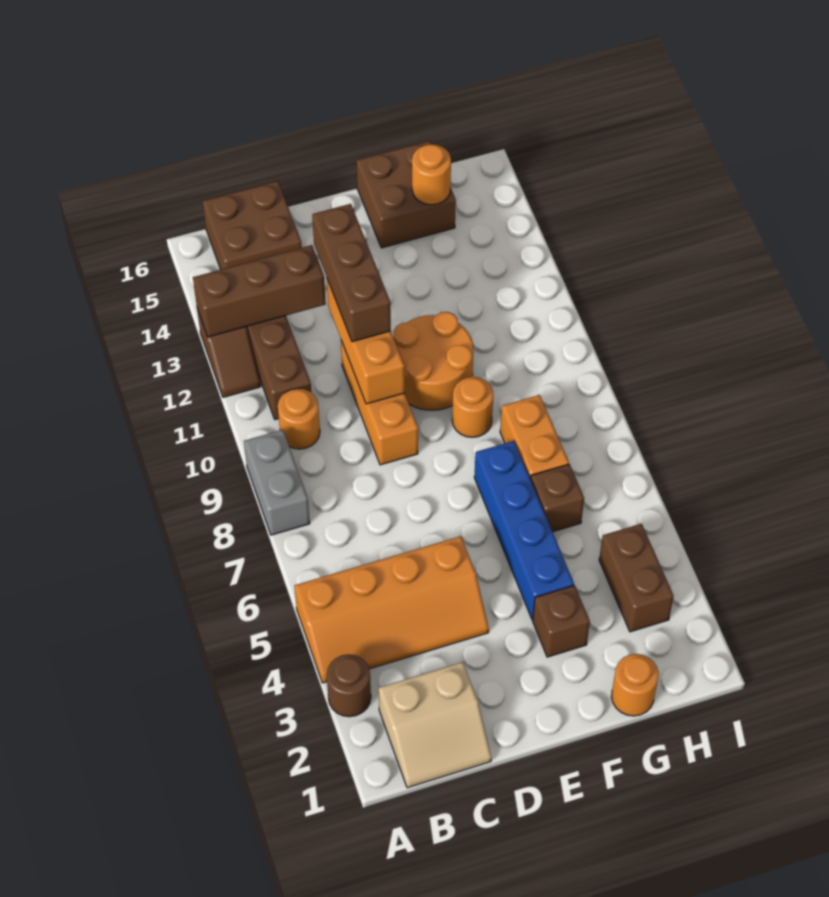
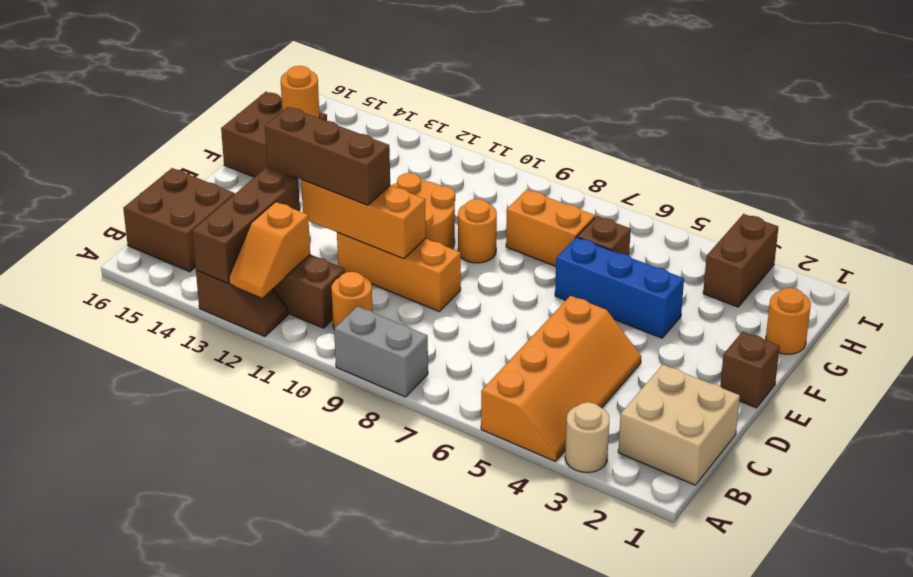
brown 1x1 round brick [327,654,371,717] -> tan 1x1 round brick [565,402,610,472]
none -> orange 1x2 slope [229,202,310,298]
tan 2x2 slope [379,662,491,788] -> tan 2x2 brick [618,365,740,485]
brown 1x1 brick [533,585,590,657] -> brown 1x1 brick moved to [720,332,780,408]
blue 1x4 brick [474,441,574,620] -> blue 1x3 brick [555,237,684,338]
brown 1x2 brick [599,524,674,632] -> brown 1x2 brick turned to [703,214,778,307]

